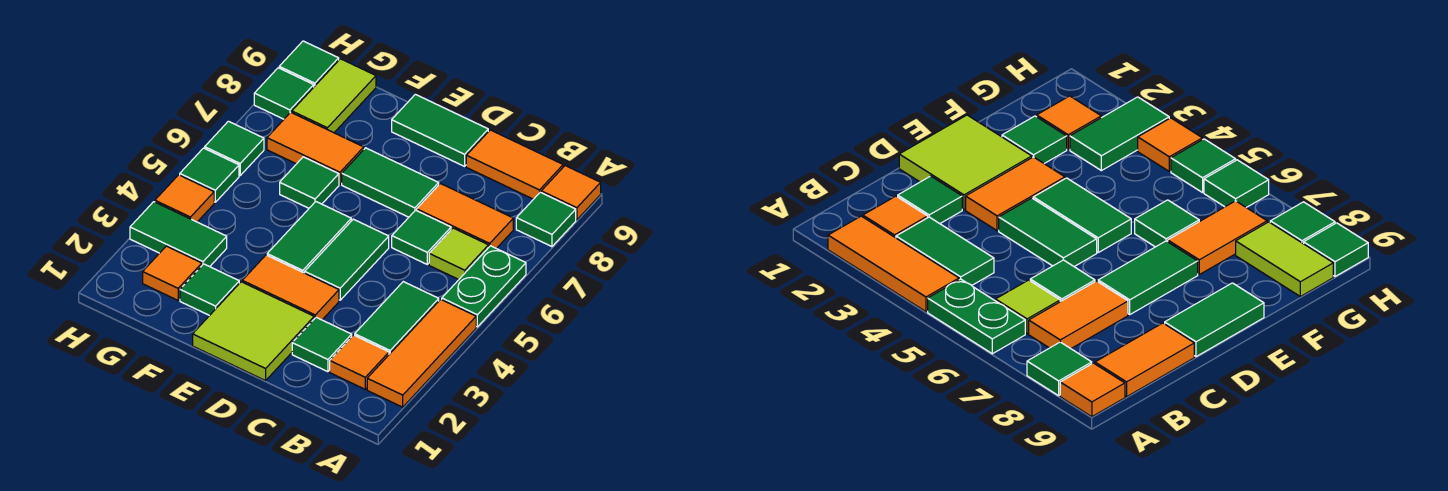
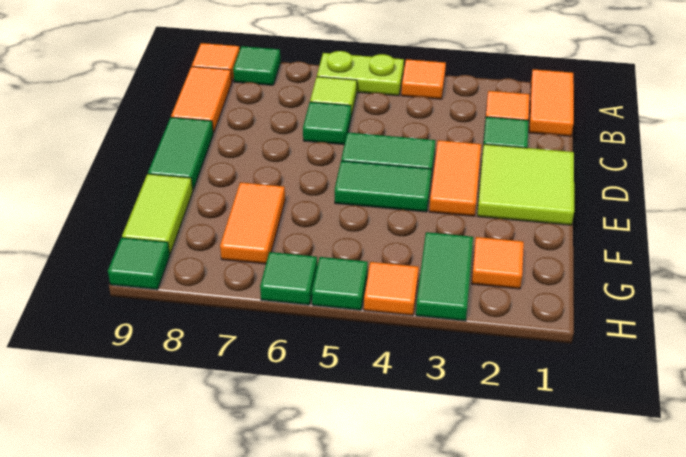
orange 1x3 tile [367,299,476,407] -> orange 1x1 tile [401,59,446,99]
green 1x2 plate [442,246,526,327] -> lime 1x2 plate [317,51,404,96]
green 1x2 tile [355,282,439,354] -> none
orange 1x2 tile [417,184,513,249] -> orange 1x2 tile moved to [529,69,574,136]
green 1x2 tile [342,148,439,217] -> none
green 1x1 tile [180,264,239,316] -> none
green 1x1 tile [280,157,339,208] -> none
lime 1x2 tile [292,59,376,133] -> lime 1x2 tile turned to [122,174,193,254]
green 1x1 tile [254,68,314,119] -> none

